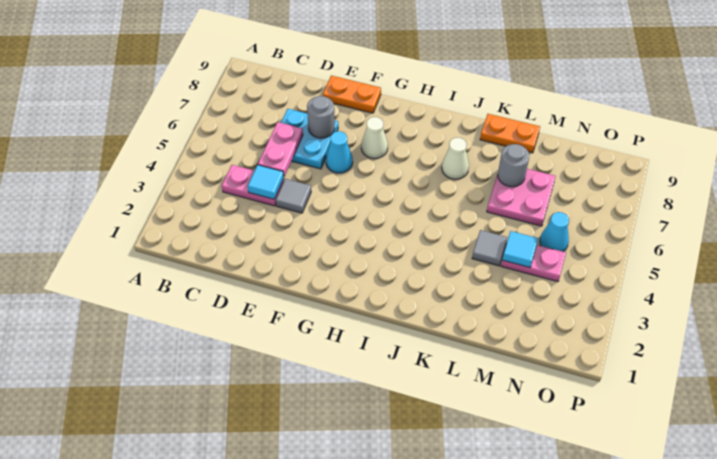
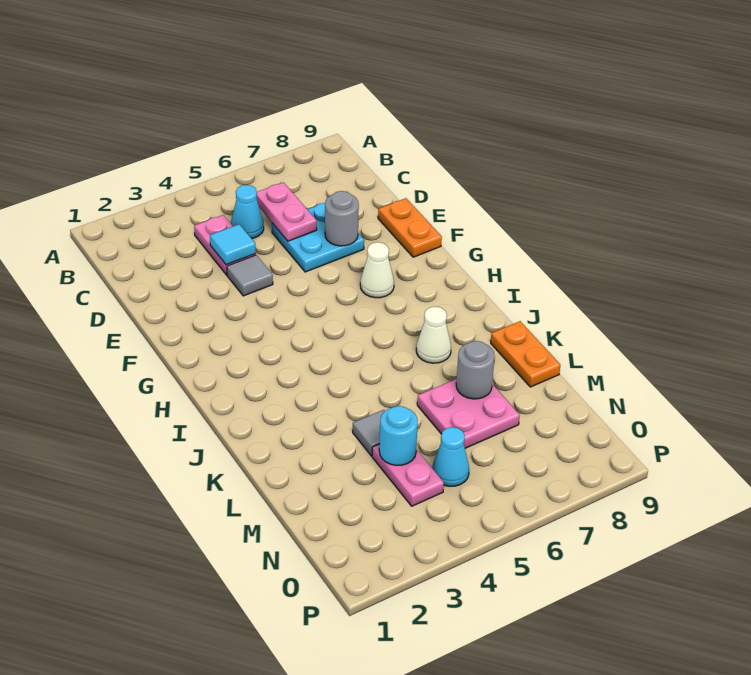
pink 1x2 plate [258,122,303,176] -> pink 1x2 plate turned to [256,182,317,241]
cyan 1x1 cone [326,131,353,173] -> cyan 1x1 cone moved to [231,185,264,239]
cyan 1x1 tile [502,231,538,268] -> cyan 1x1 round brick [379,406,418,465]

